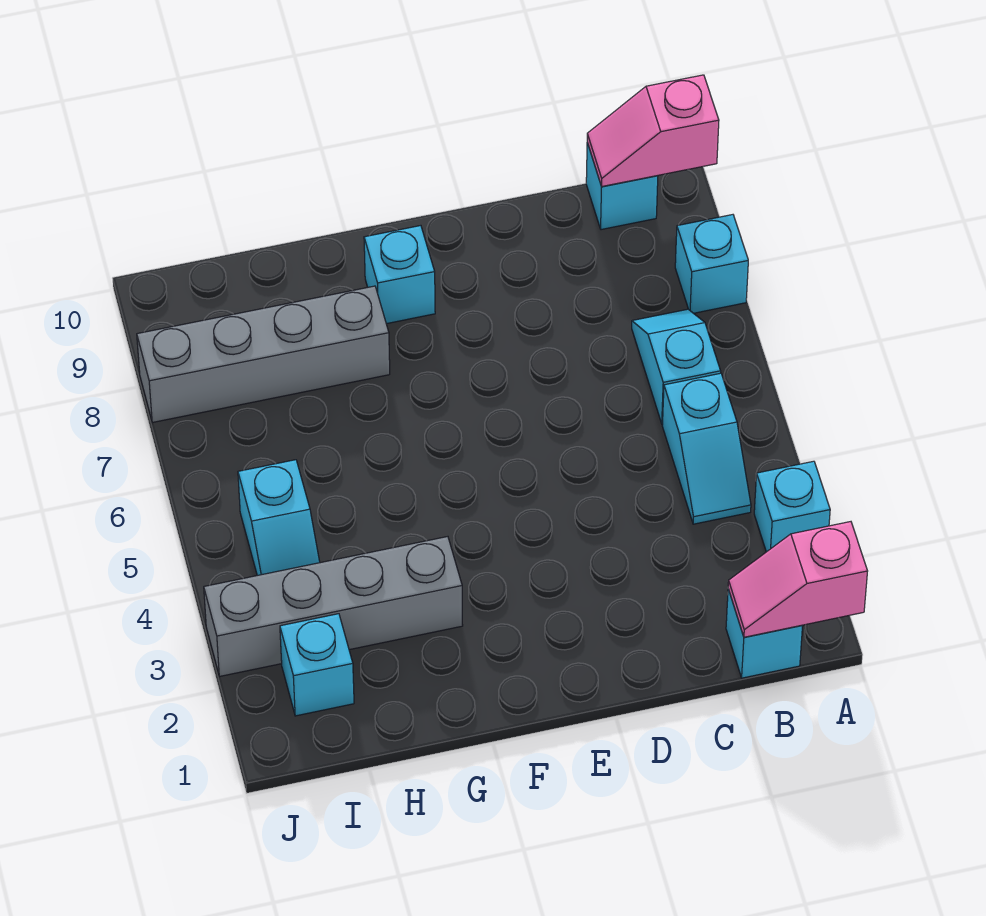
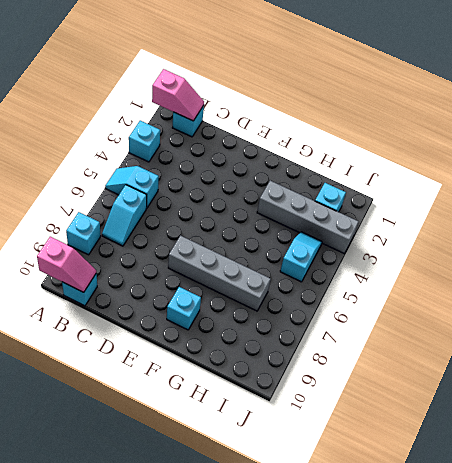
cyan 1x2 slope [662,373,751,524] -> cyan 1x2 slope turned to [105,166,159,208]
grey 1x4 brick [137,286,390,423] -> grey 1x4 brick moved to [168,235,271,311]

